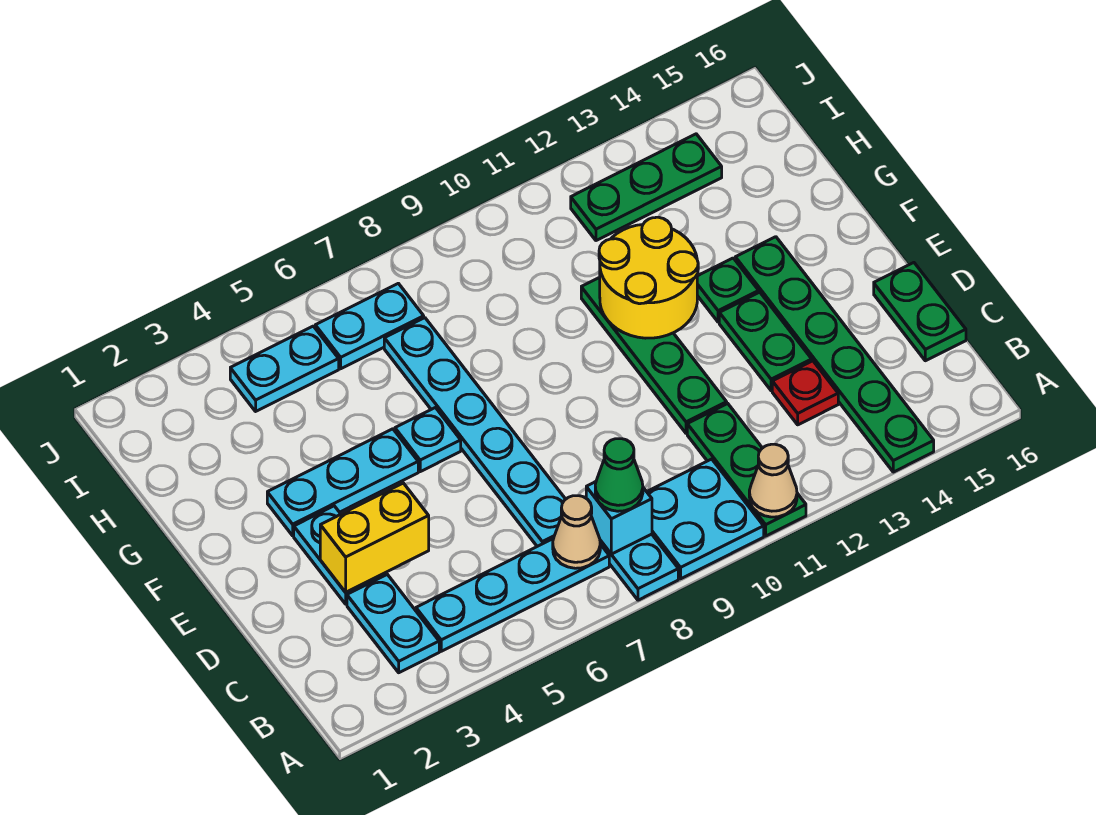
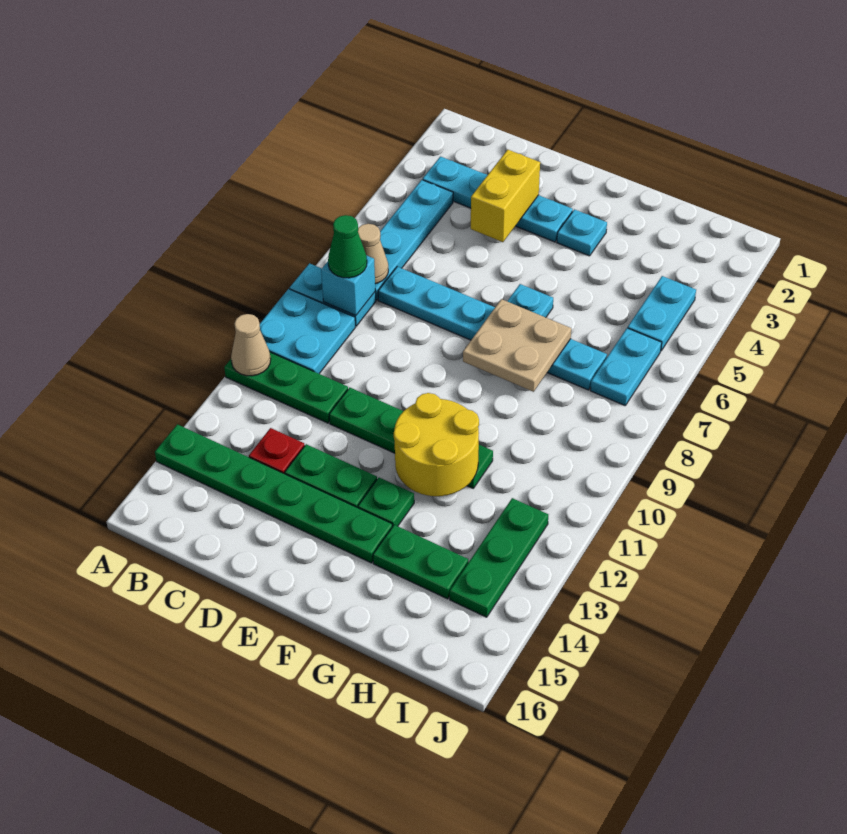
green 1x2 plate [874,263,966,361] -> green 1x2 plate moved to [373,525,468,599]
cyan 1x3 plate [267,429,418,536] -> cyan 1x1 plate [557,209,607,256]
none -> tan 2x2 plate [463,299,571,392]

